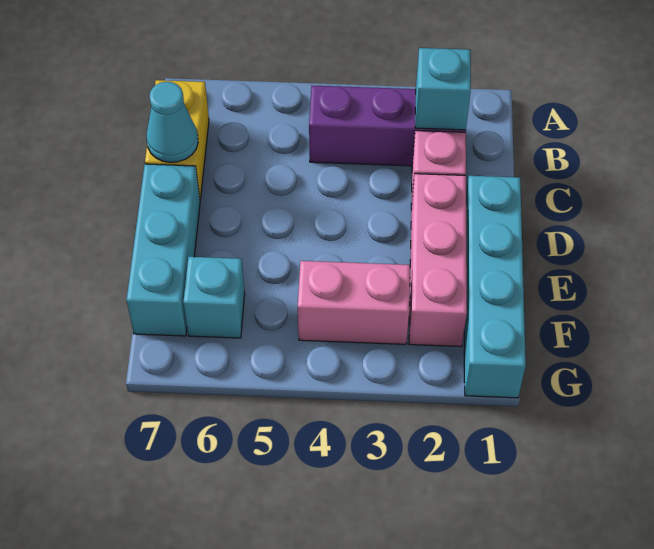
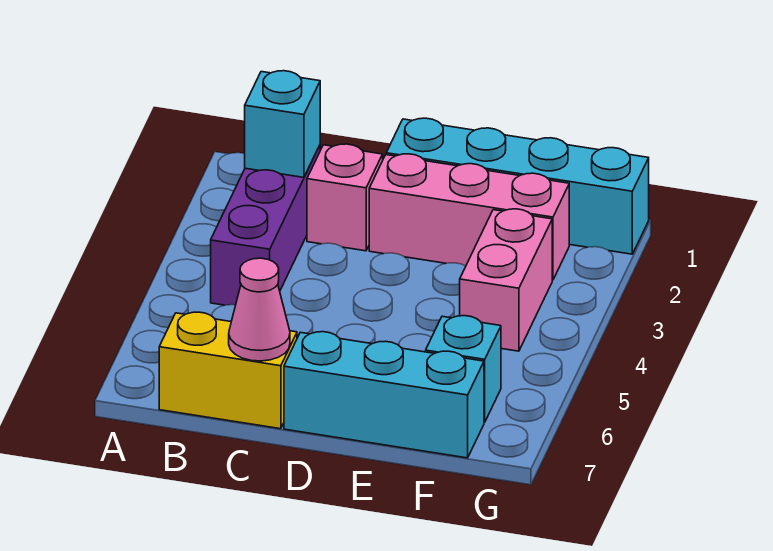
cyan 1x1 cone [146,82,198,162] -> pink 1x1 cone [229,258,290,361]

